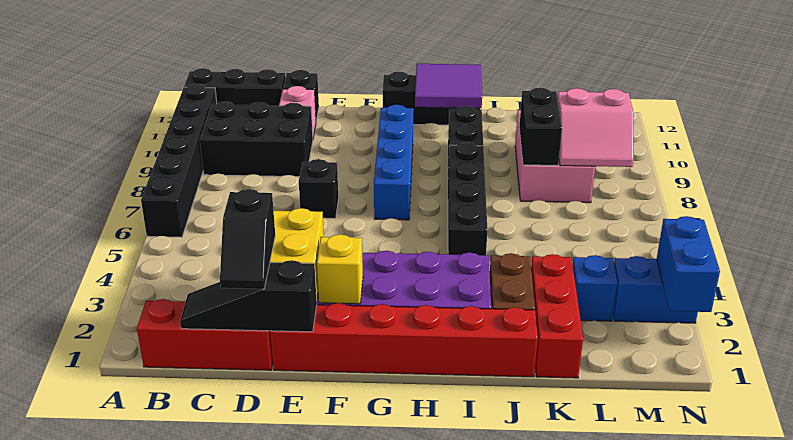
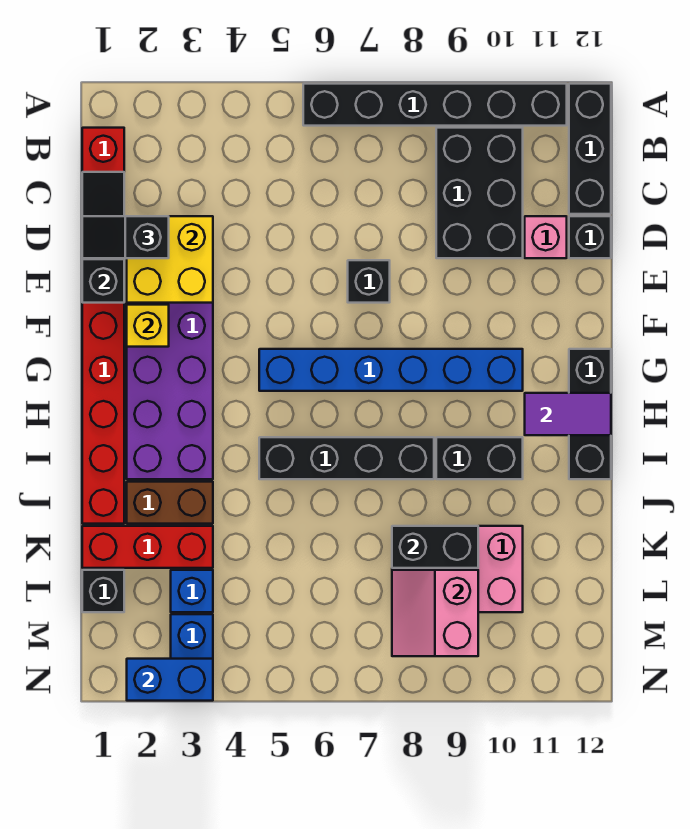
blue 1x4 brick [374,105,413,220] -> blue 1x6 brick [259,349,523,391]
purple 2x2 tile [415,64,482,108] -> purple 1x2 tile [525,393,611,435]
none -> black 1x1 brick [82,570,124,612]

